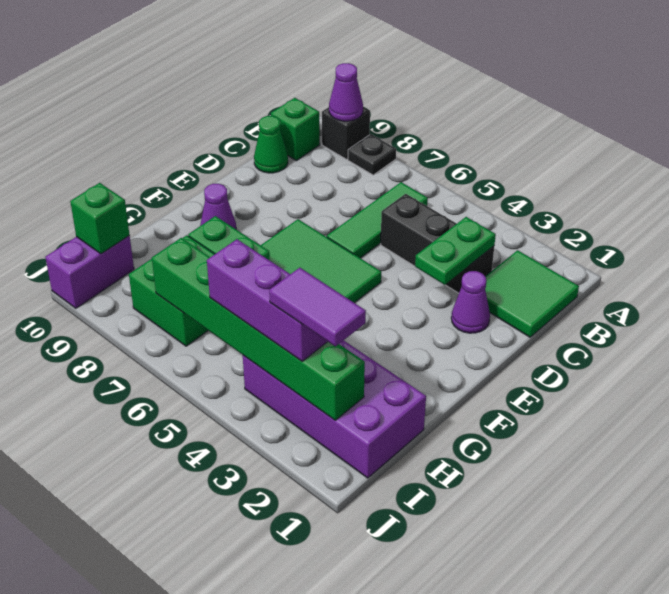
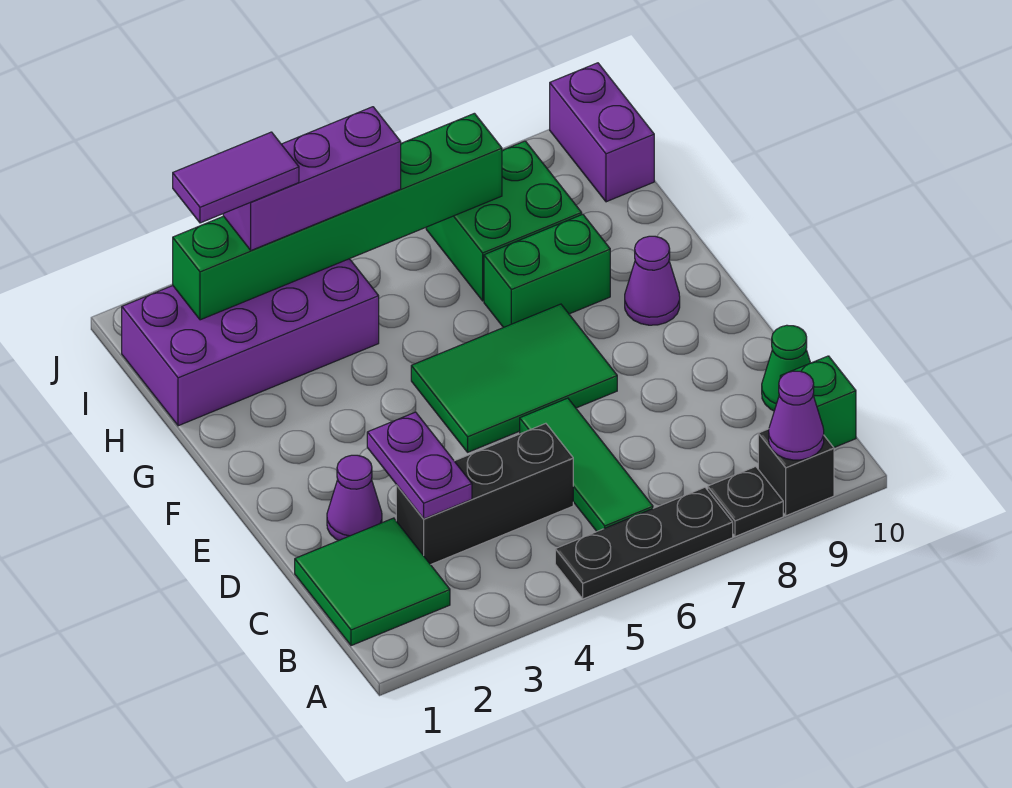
none -> black 1x3 plate [555,487,733,599]
green 1x2 plate [415,217,496,285] -> purple 1x2 plate [367,412,472,519]
green 1x1 brick [70,183,129,254] -> none

